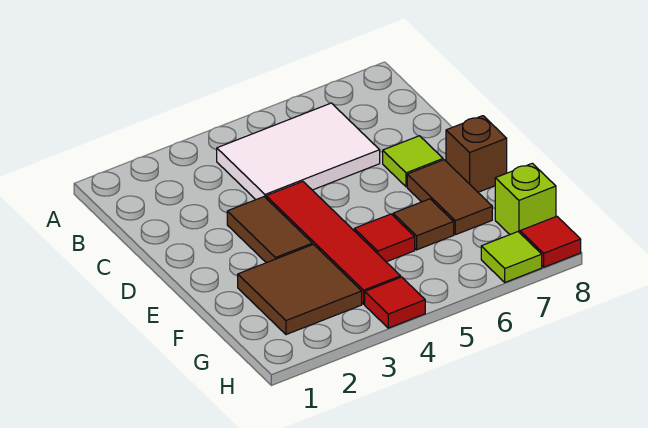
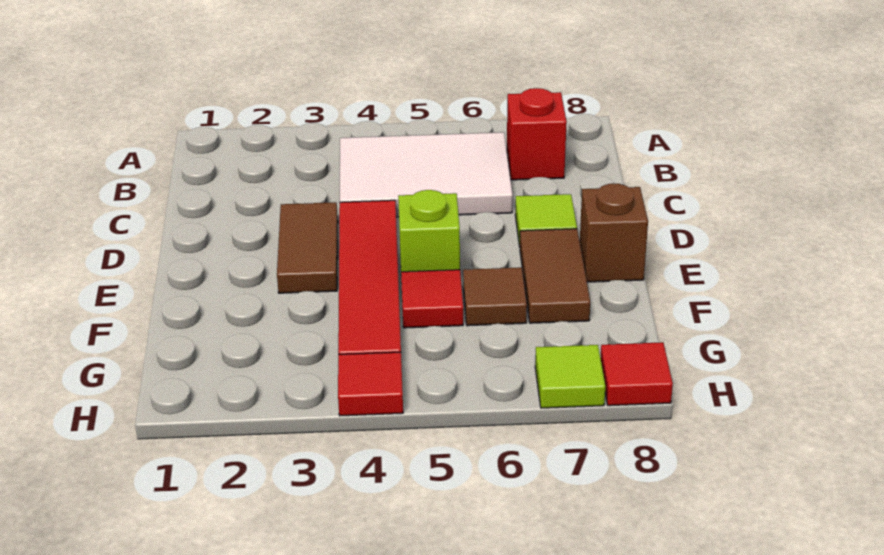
none -> red 1x1 brick [507,88,567,180]
brown 2x2 tile [238,244,362,335] -> none
lime 1x1 brick [495,163,556,234] -> lime 1x1 brick moved to [398,190,460,272]

